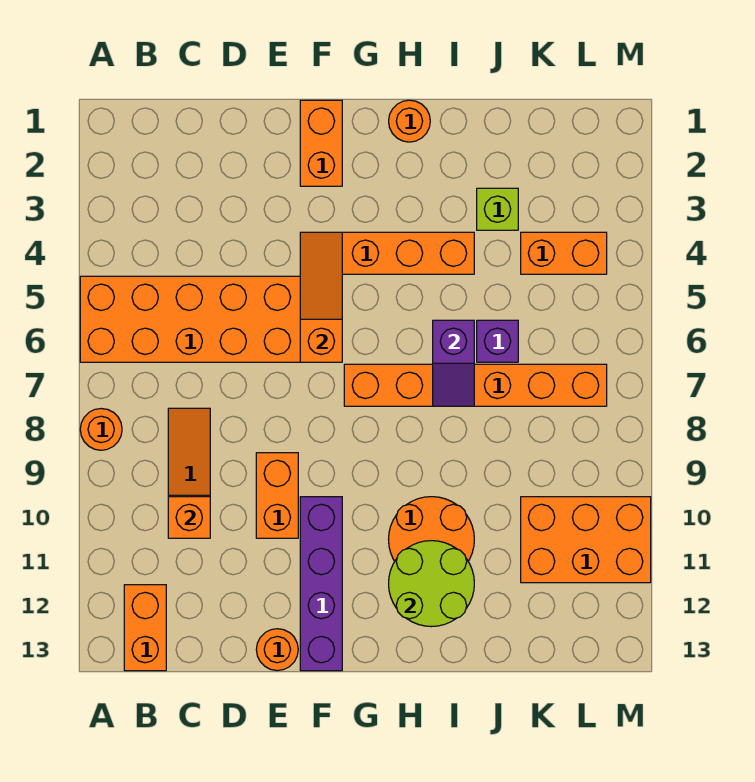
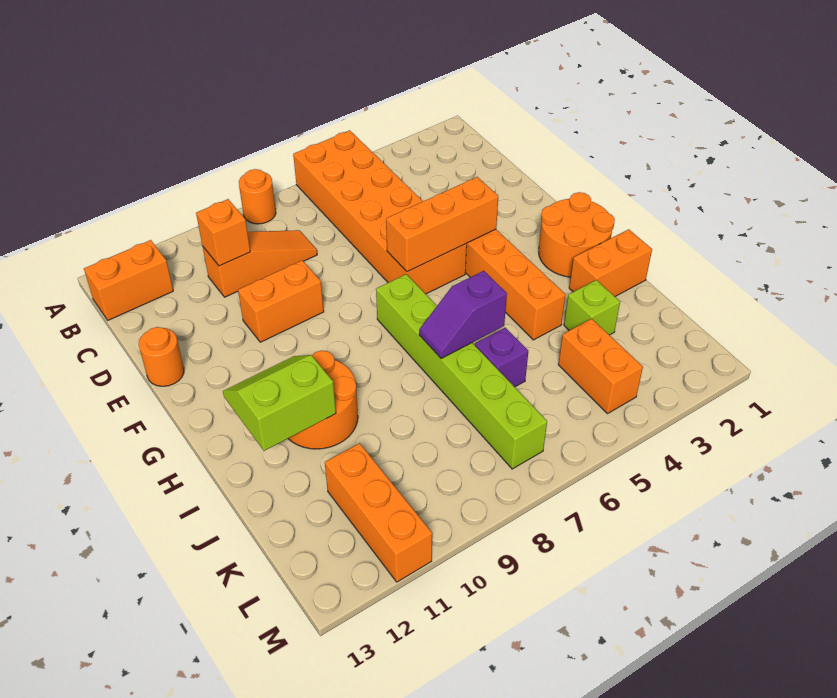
orange 1x2 brick [300,100,342,186] -> orange 1x2 brick moved to [569,229,652,296]
orange 1x3 slope [300,232,342,362] -> orange 1x3 brick [386,177,498,272]
purple 1x4 brick [300,497,342,671] -> none
orange 1x6 brick [344,364,607,406] -> lime 1x6 brick [376,274,547,469]
orange 1x1 round brick [389,100,430,142] -> orange 2x2 round brick [539,192,615,277]
lime 2x2 round brick [389,541,474,627] -> lime 2x2 slope [223,355,336,451]
orange 2x3 brick [521,497,651,583] -> orange 1x3 brick [325,443,432,582]

